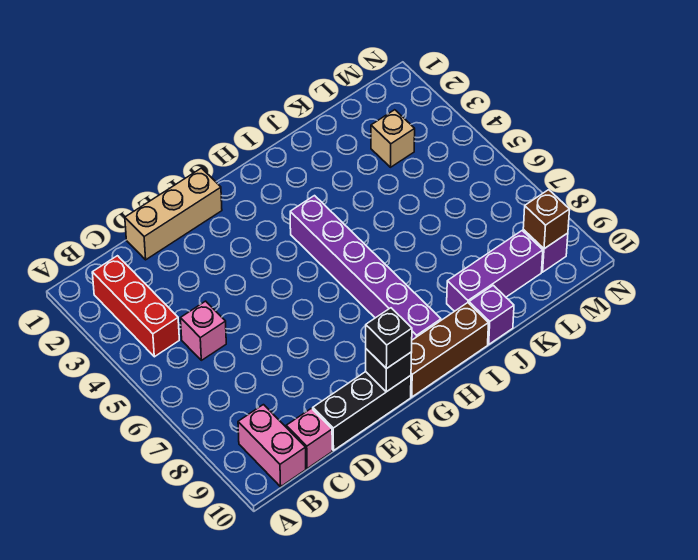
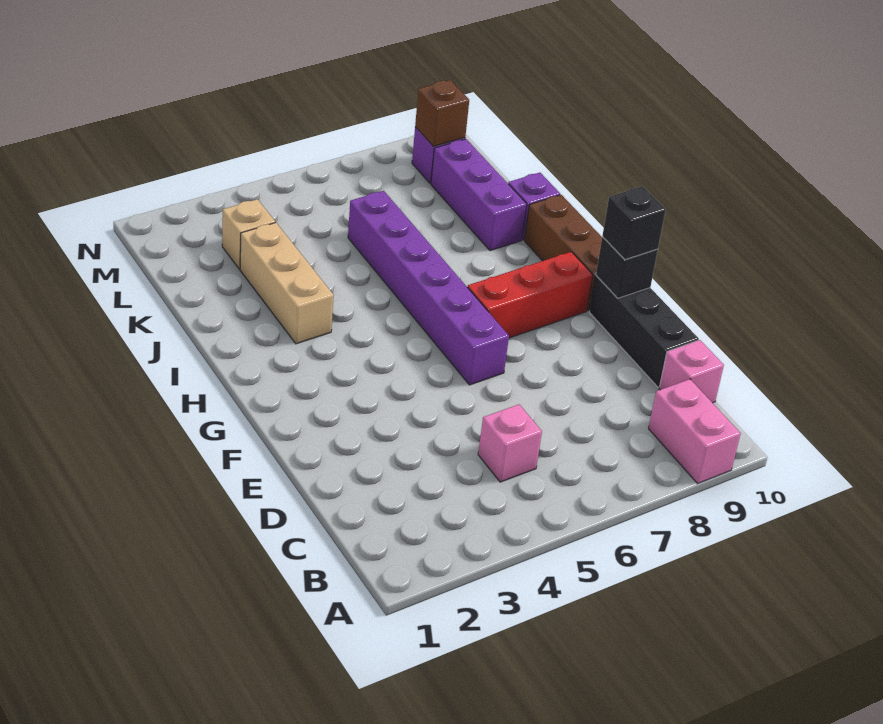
red 1x3 brick [92,256,179,357] -> red 1x3 brick moved to [467,252,593,338]
pink 1x2 brick [238,405,306,487] -> pink 1x2 brick turned to [648,379,741,483]
tan 1x3 brick [125,168,222,260] -> tan 1x3 brick moved to [240,223,334,344]
purple 1x6 brick [290,196,441,340] -> purple 1x6 brick turned to [348,191,509,385]

